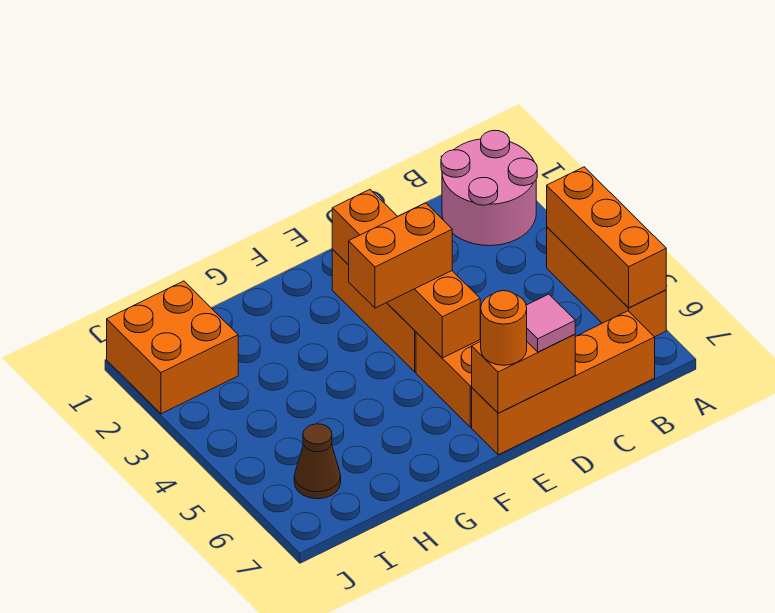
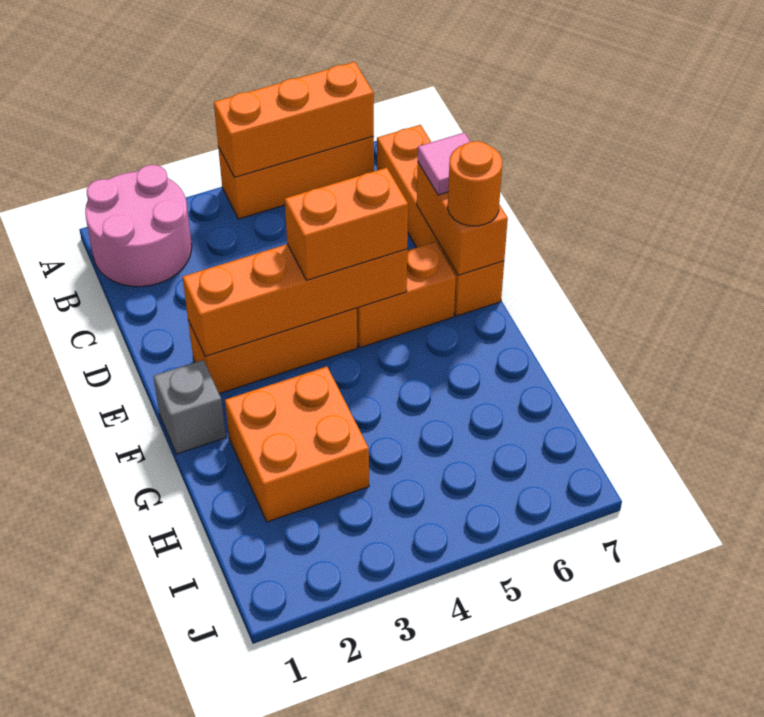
orange 1x2 brick [349,203,452,308] -> orange 1x2 brick turned to [285,168,408,280]
none -> grey 1x1 brick [153,360,226,454]
orange 2x2 brick [107,281,238,414] -> orange 2x2 brick moved to [225,366,369,522]
brown 1x1 cone [294,424,341,499] -> none

